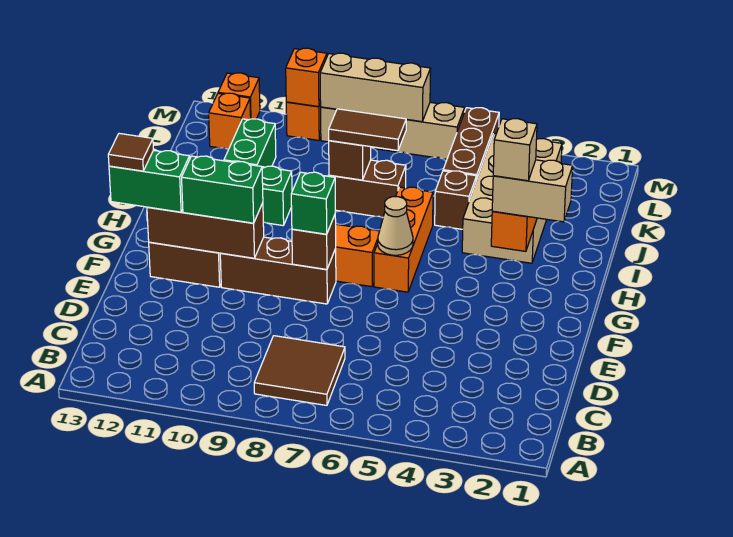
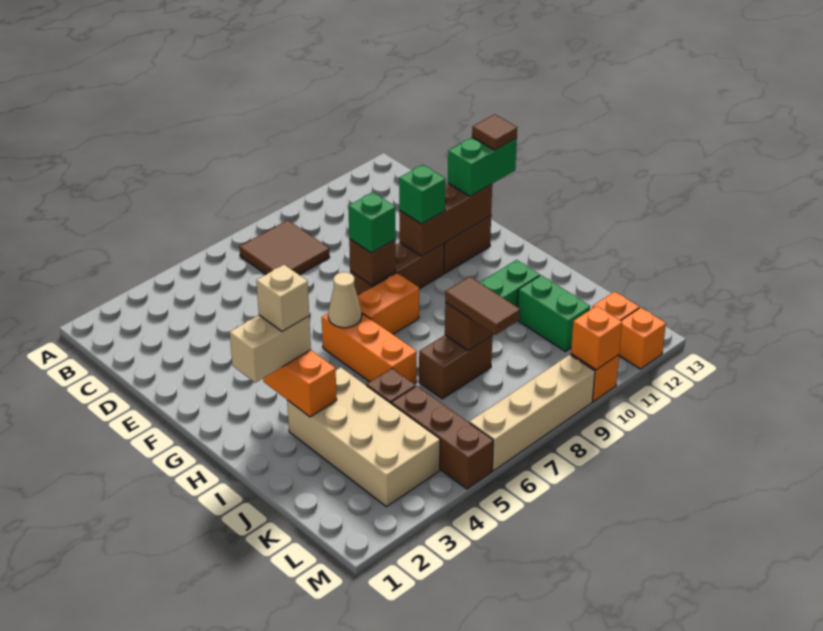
green 1x2 brick [182,156,263,223] -> green 1x1 brick [399,165,445,224]
brown 1x2 tile [329,109,407,151] -> brown 1x2 tile turned to [445,277,520,335]
tan 1x3 brick [320,53,431,122] -> none

